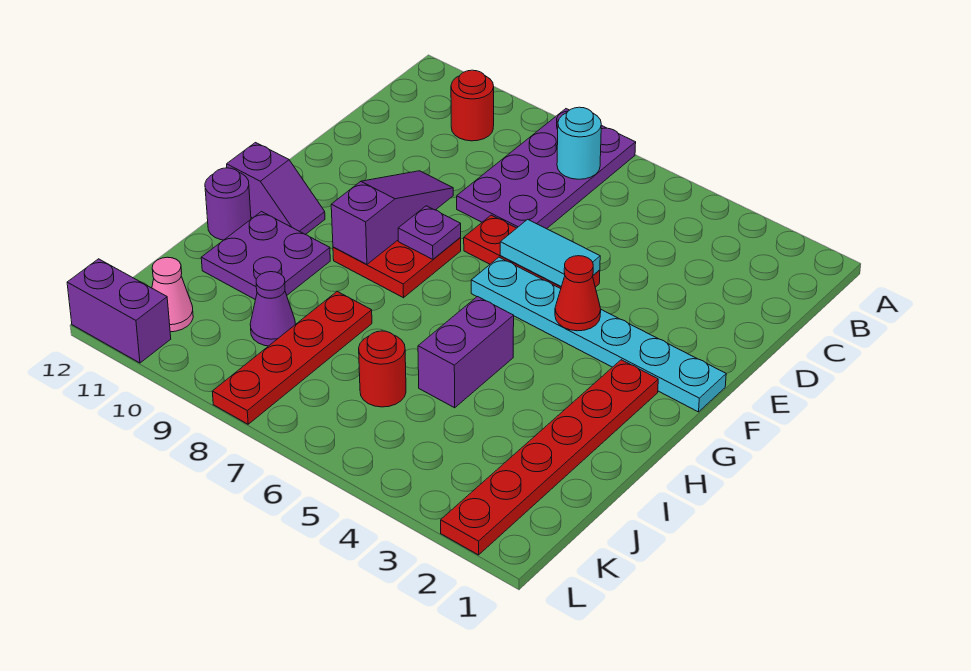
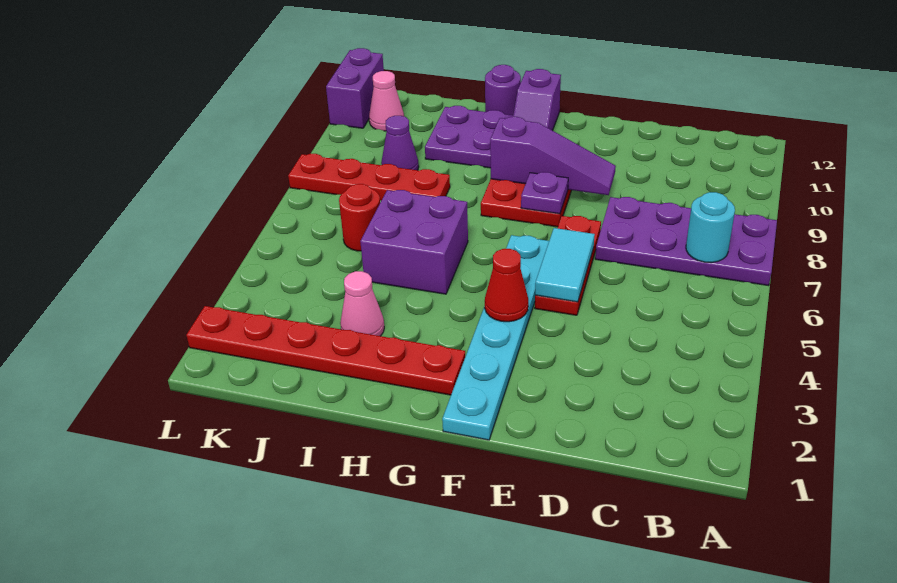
red 1x1 round brick [451,70,494,141] -> none
purple 1x2 brick [418,297,514,408] -> purple 2x2 brick [360,190,468,294]
none -> pink 1x1 cone [340,271,384,336]

